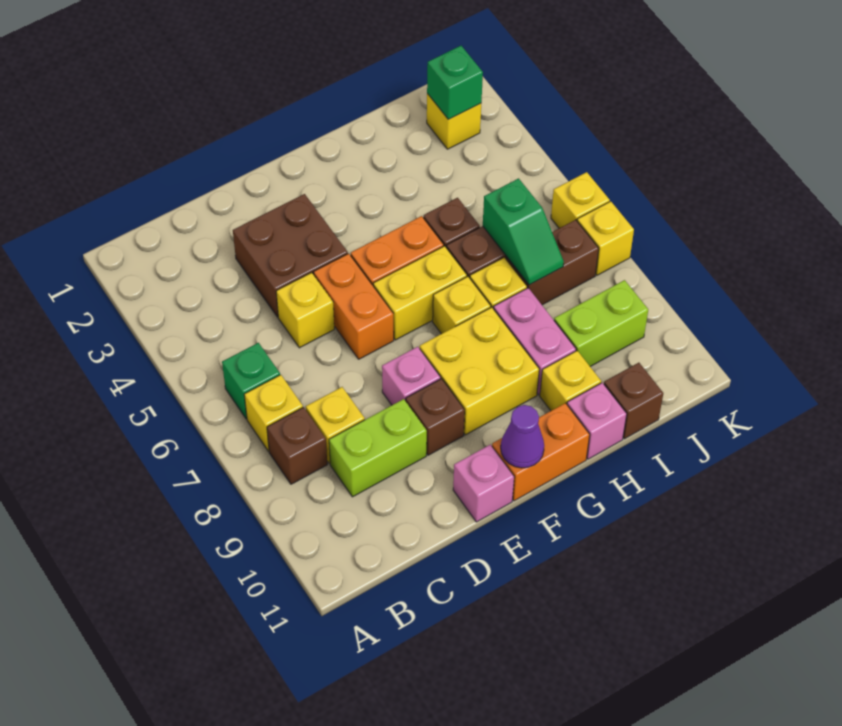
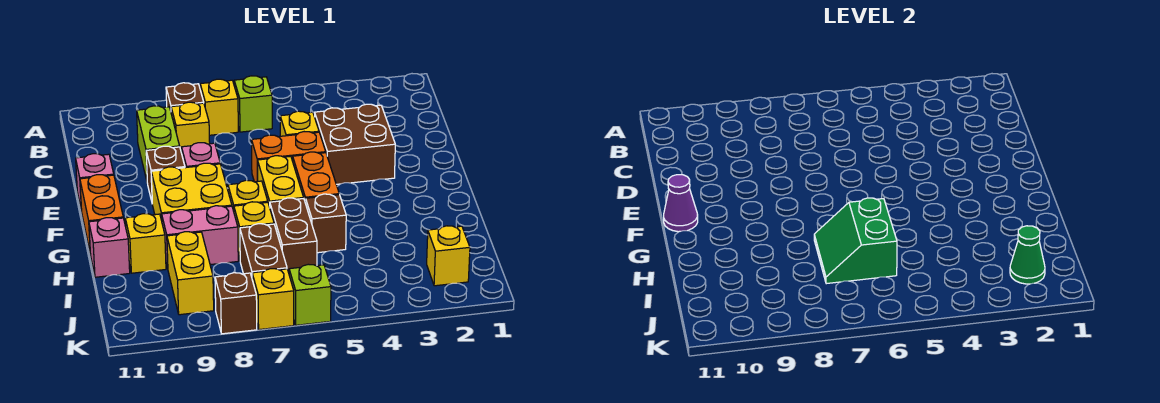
green 1x1 brick [222,343,280,419] -> lime 1x1 brick [234,76,272,132]
green 1x2 slope [483,178,564,285] -> green 2x2 slope [814,198,897,284]
lime 1x2 brick [554,280,648,366] -> yellow 1x2 brick [167,232,214,315]
brown 1x1 brick [604,363,663,439] -> brown 1x1 brick moved to [215,273,257,334]
green 1x1 brick [427,46,483,119] -> green 1x1 cone [1010,226,1045,284]
yellow 1x1 brick [551,172,610,228] -> lime 1x1 brick [289,264,331,325]

